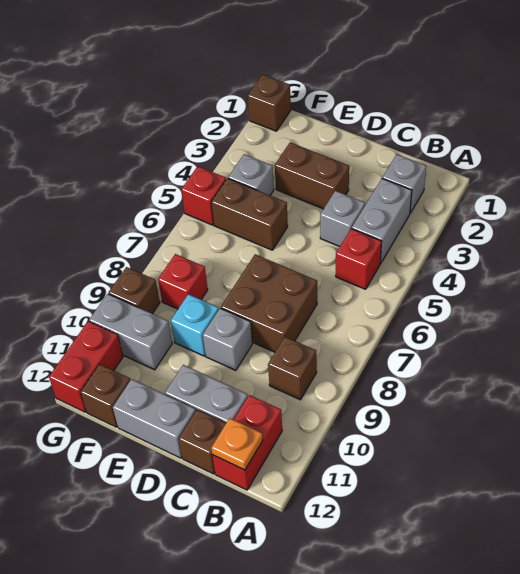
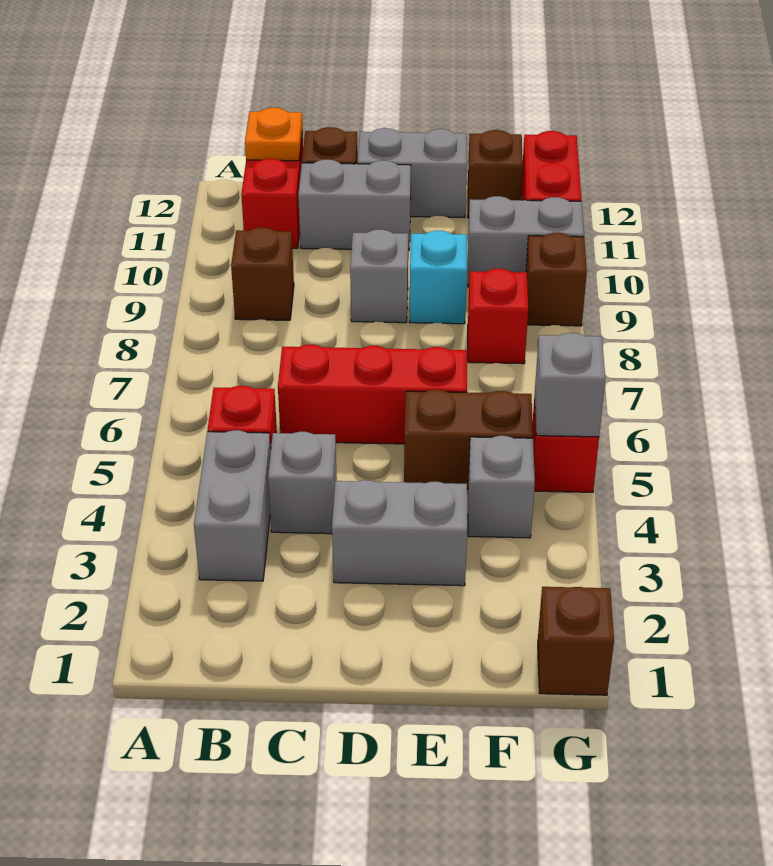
grey 1x1 brick [382,154,426,213] -> grey 1x1 brick moved to [535,333,605,437]
none -> red 1x3 brick [278,344,467,444]
brown 2x2 brick [221,254,317,352] -> none
brown 1x2 brick [275,142,349,209] -> grey 1x2 brick [332,480,467,586]

